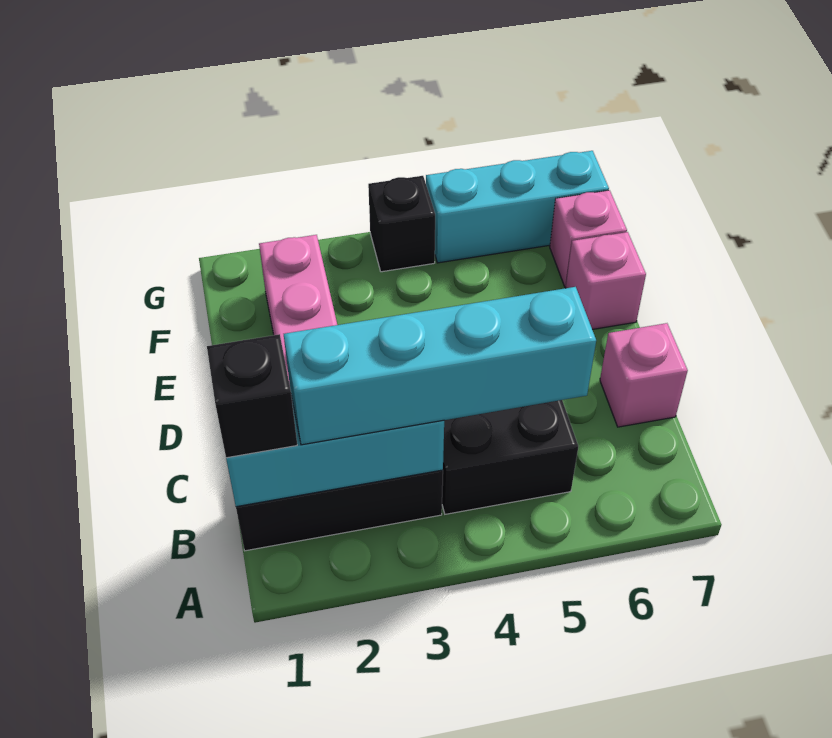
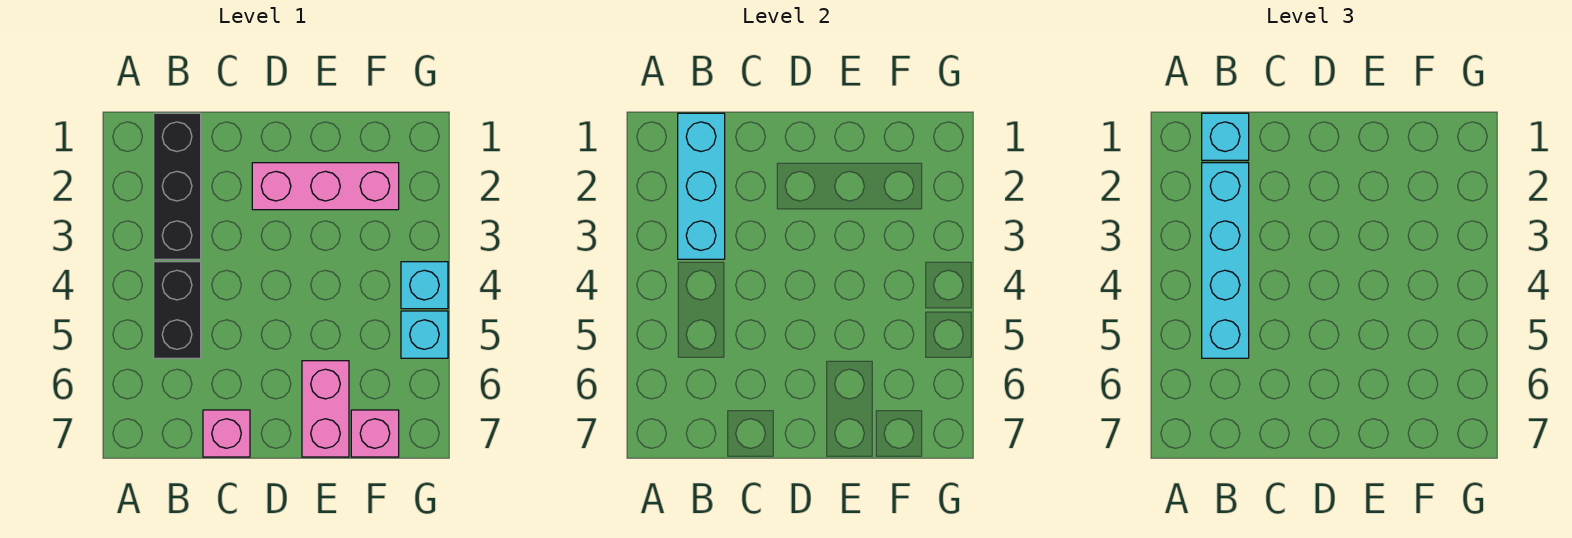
black 1x1 brick [207,334,297,458] -> cyan 1x1 brick [1202,113,1249,160]
pink 1x1 brick [566,232,646,330] -> pink 1x2 brick [302,361,349,457]
black 1x1 brick [368,176,435,272] -> cyan 1x1 brick [401,262,448,309]
cyan 1x3 brick [426,151,609,263] -> cyan 1x1 brick [401,311,448,358]

